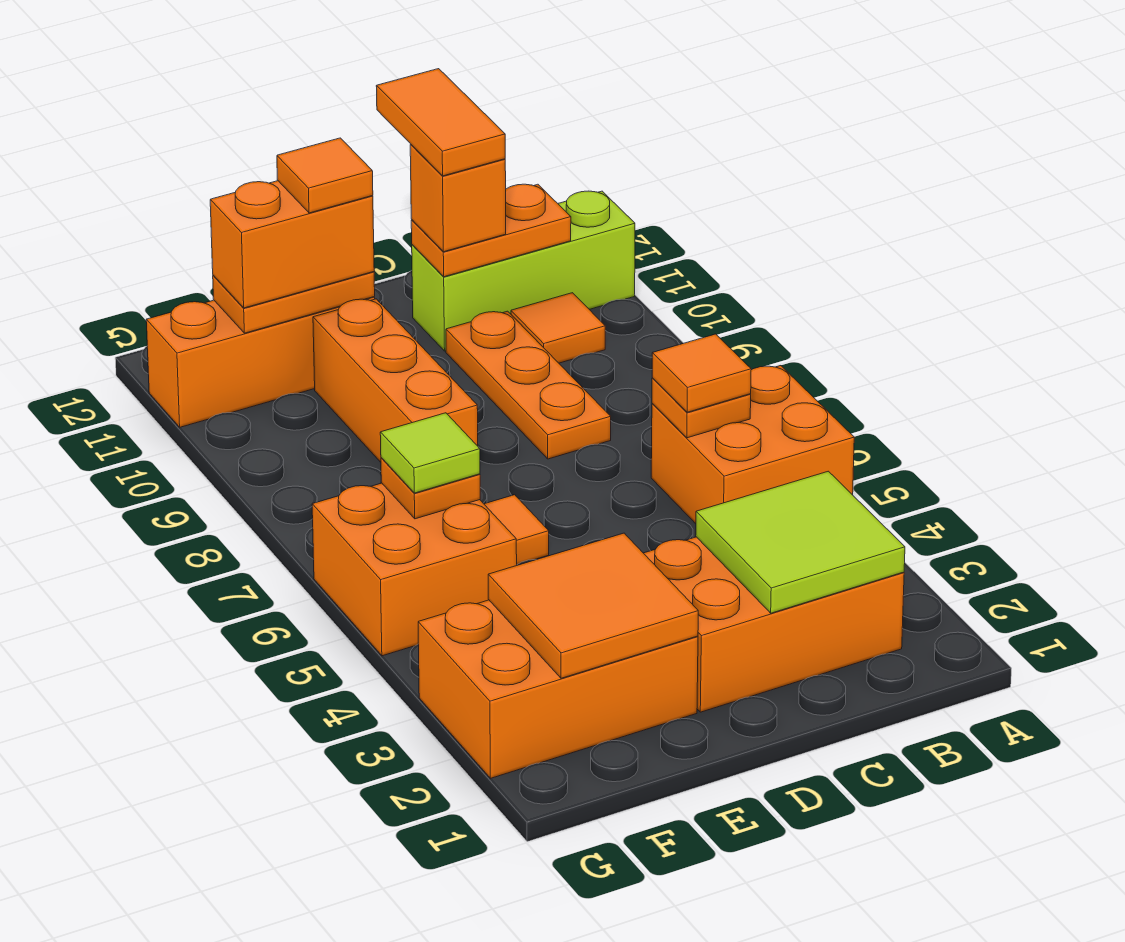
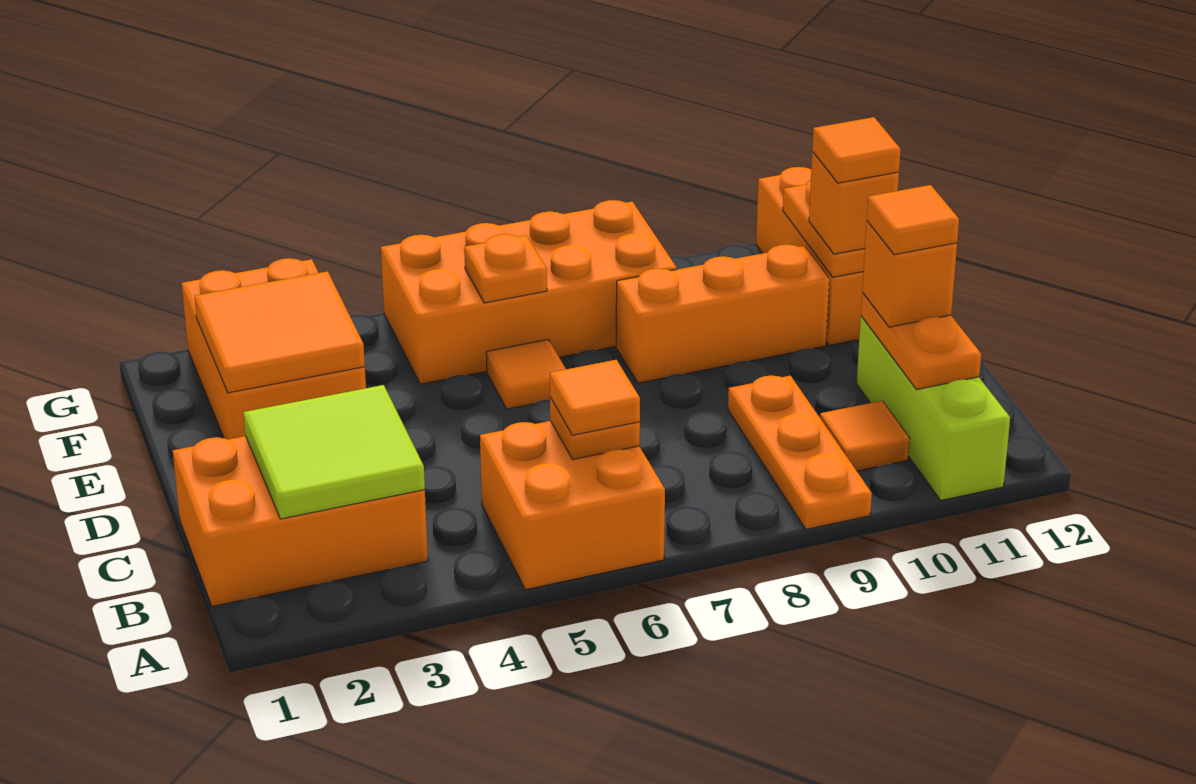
orange 2x3 brick [644,537,904,712] -> orange 2x3 brick turned to [173,436,428,606]
orange 1x3 plate [446,311,611,459] -> orange 1x3 plate turned to [728,376,872,529]
orange 1x2 tile [376,69,505,176] -> orange 1x1 tile [867,185,959,255]
orange 1x2 brick [210,181,374,308] -> orange 1x1 brick [809,152,899,254]
orange 2x2 brick [312,483,517,656] -> orange 2x4 brick [381,200,677,384]
lime 1x1 tile [380,413,480,493] -> none

